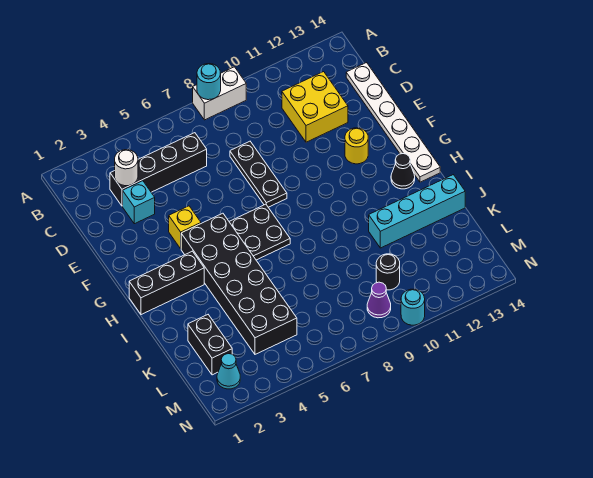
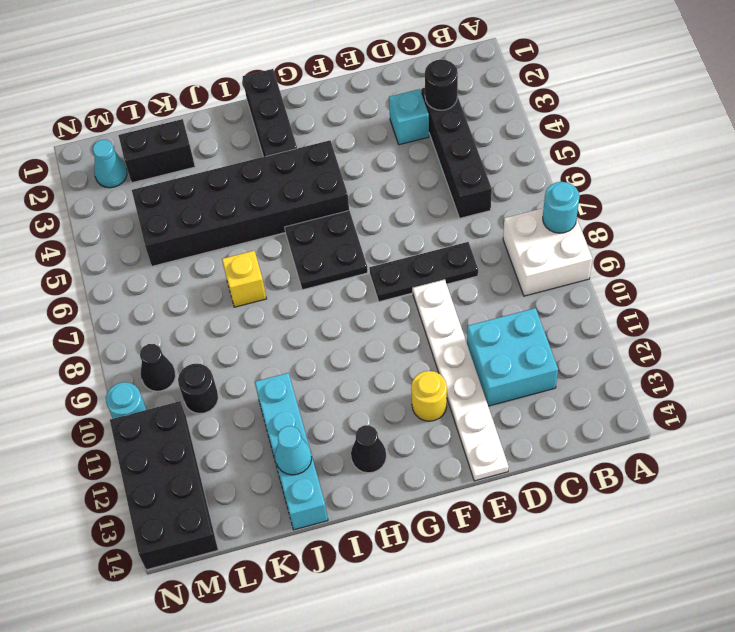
white 1x2 brick [193,67,246,120] -> white 2x2 brick [503,208,593,296]
white 1x1 round brick [115,150,138,186] -> black 1x1 round brick [425,60,458,110]
yellow 2x2 brick [282,72,348,142] -> cyan 2x2 brick [467,308,558,406]
white 1x6 plate [346,63,440,182] -> white 1x6 plate turned to [413,280,509,481]
yellow 1x1 brick [169,206,201,249] -> yellow 1x1 brick moved to [222,251,266,307]
none -> cyan 1x1 cone [275,426,312,475]
purple 1x1 cone [367,282,391,318] -> black 1x1 cone [140,344,176,391]
none -> black 2x4 brick [110,401,218,570]

